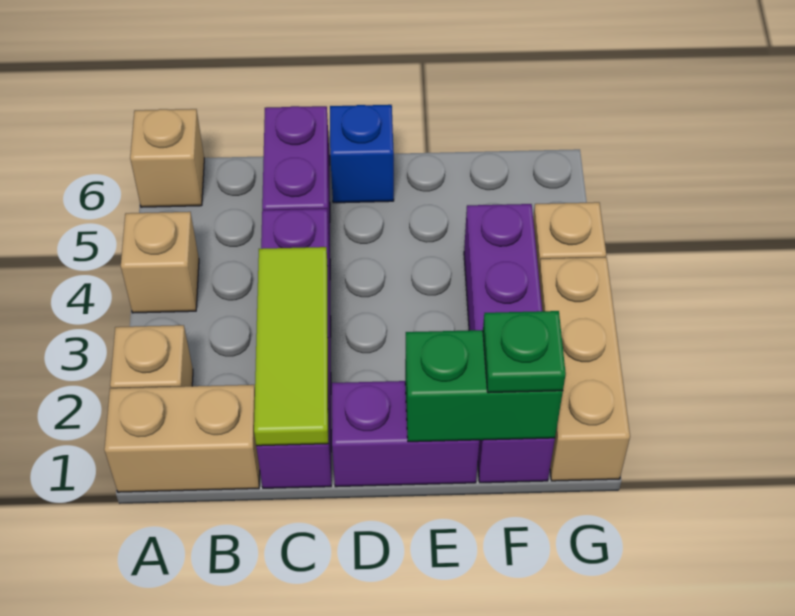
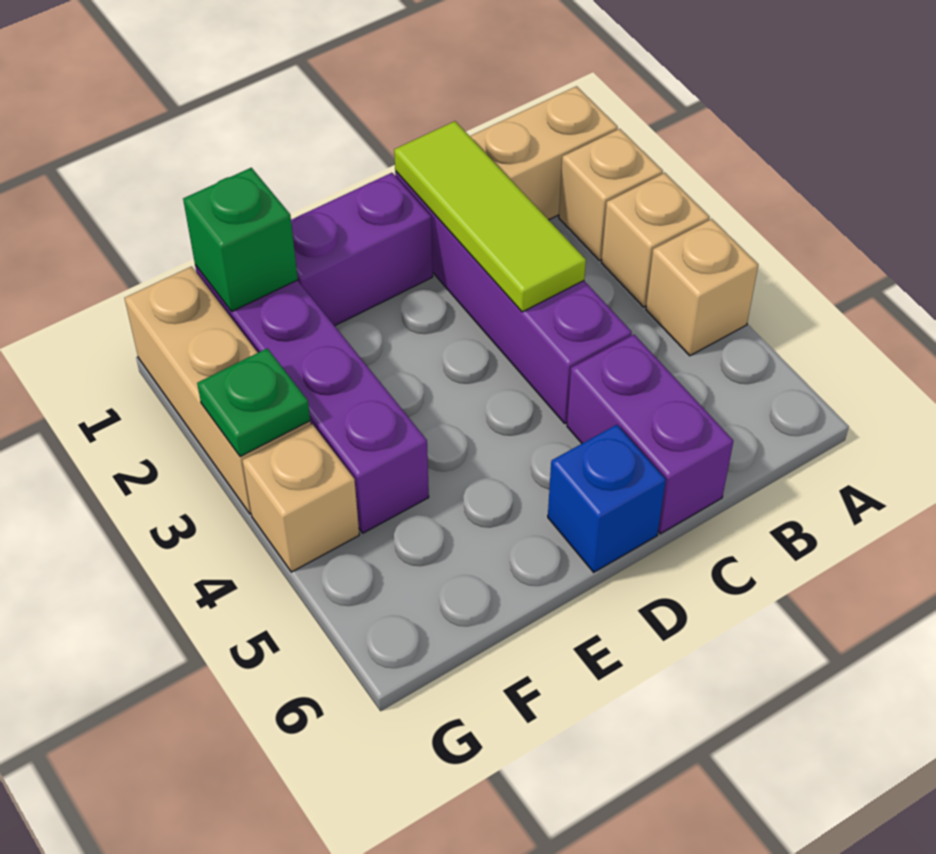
tan 1x1 brick [130,109,204,207] -> tan 1x1 brick moved to [601,173,709,307]
green 1x2 brick [405,330,563,442] -> green 1x1 brick [183,168,298,312]
green 1x1 plate [483,311,566,393] -> green 1x1 plate moved to [197,348,310,457]

